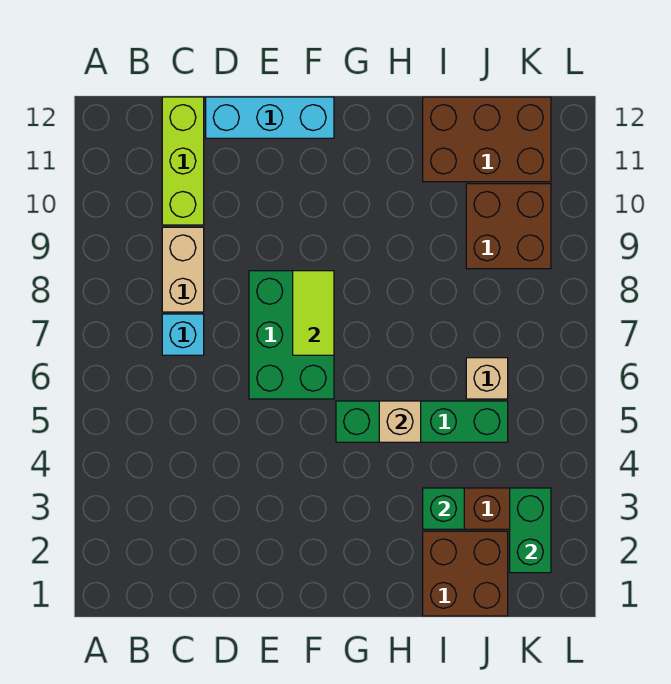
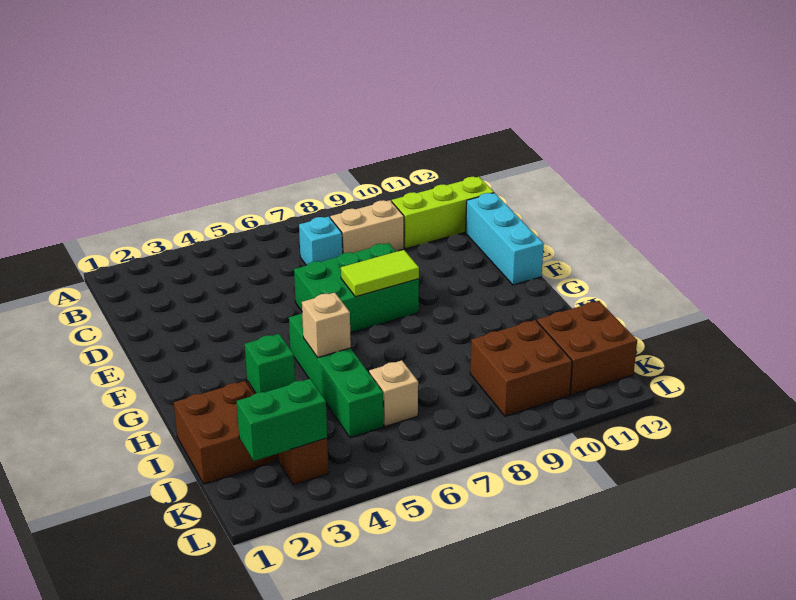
brown 2x3 brick [423,97,551,182] -> brown 2x2 brick [537,301,637,395]

